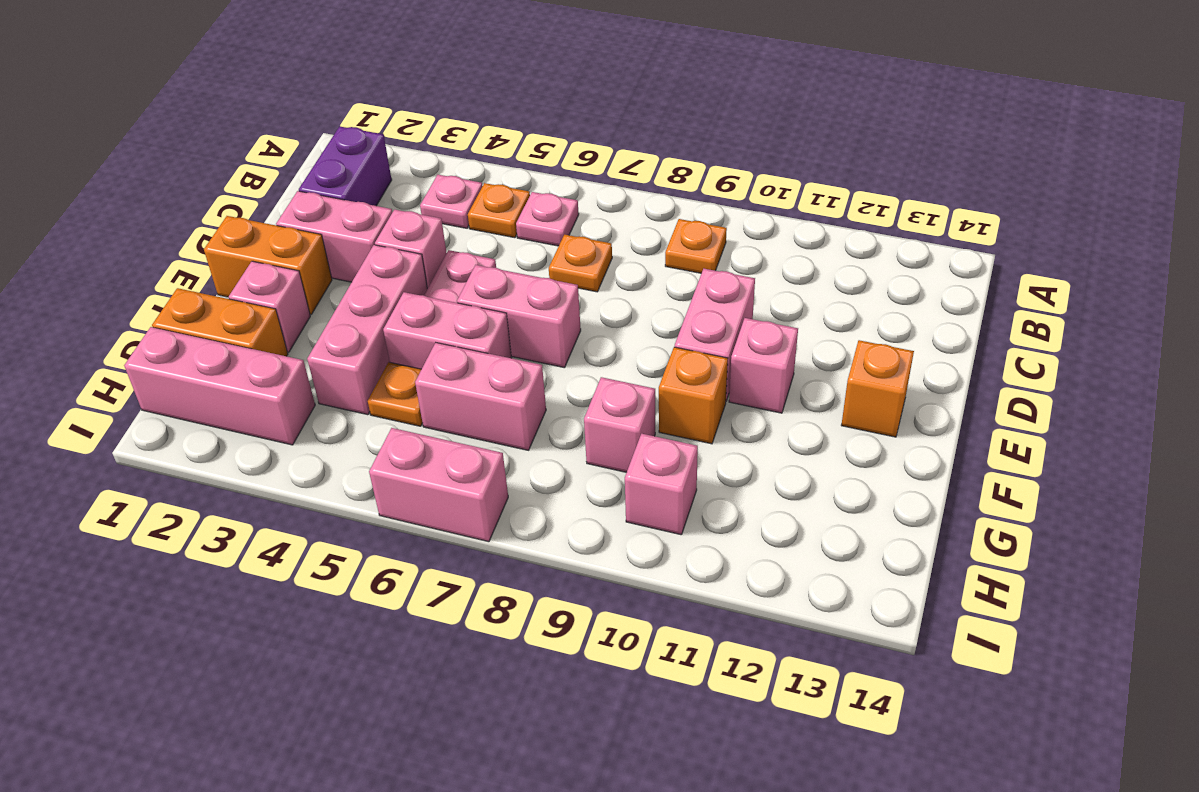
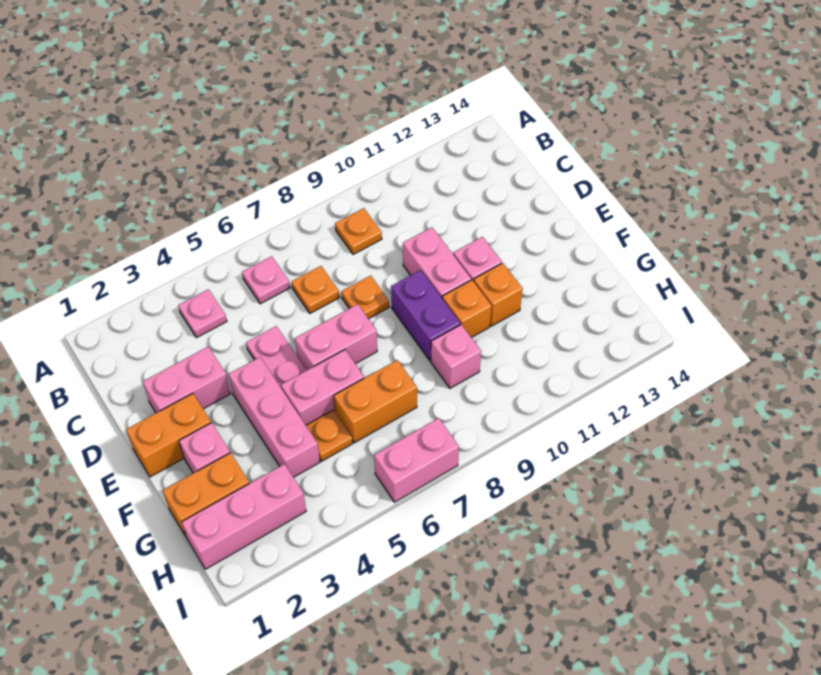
purple 1x2 brick [299,127,392,206] -> purple 1x2 brick moved to [391,270,460,360]
orange 1x1 plate [468,183,530,238] -> orange 1x1 plate moved to [341,275,389,319]
pink 1x1 brick [375,210,447,289] -> none
orange 1x1 brick [841,340,914,437] -> orange 1x1 brick moved to [473,263,523,326]
pink 1x2 brick [415,343,546,450] -> orange 1x2 brick [334,360,417,443]
pink 1x1 brick [625,434,698,535] -> none

